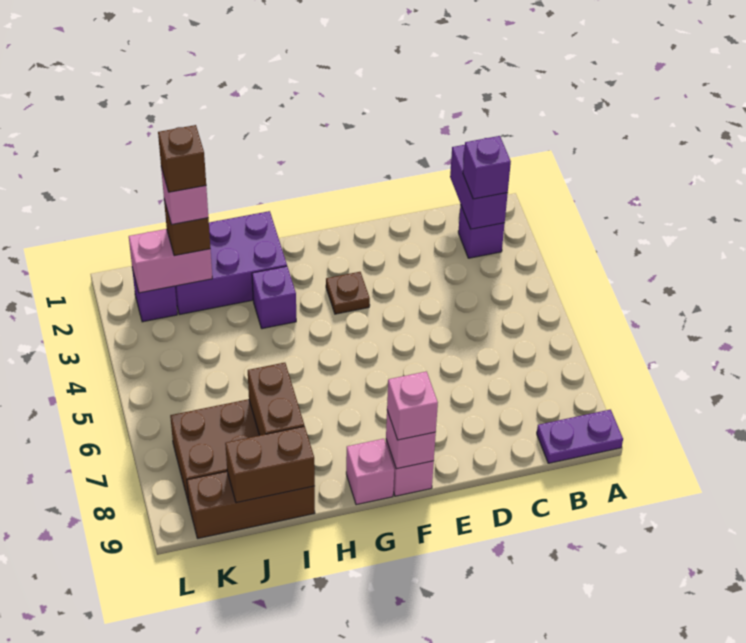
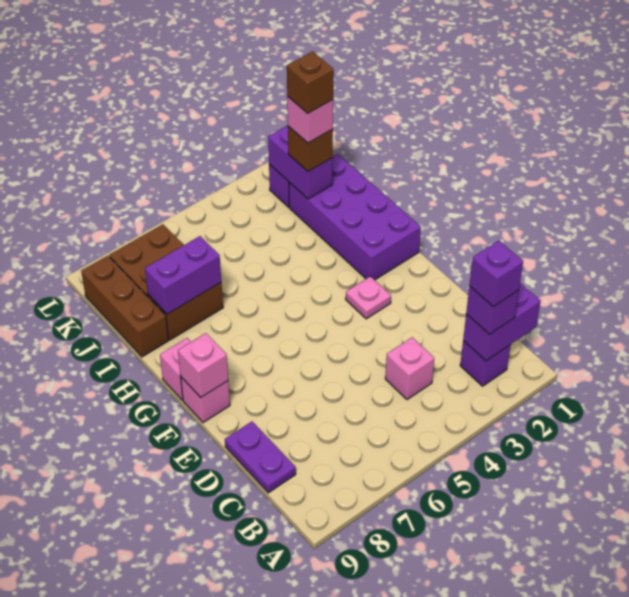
purple 1x2 plate [537,410,623,463] -> purple 1x2 plate moved to [225,422,296,493]
brown 1x1 plate [326,272,370,314] -> pink 1x1 plate [346,276,391,319]
pink 1x1 brick [387,372,438,440] -> pink 1x1 brick moved to [385,337,434,400]
purple 2x3 brick [175,211,287,315] -> purple 2x4 brick [289,154,421,280]
purple 1x1 brick [252,266,296,329] -> purple 1x1 brick moved to [469,241,523,307]
brown 1x2 brick [248,363,304,435] -> purple 1x2 brick [145,236,221,314]
brown 1x2 brick [225,426,315,503] -> none
pink 1x2 brick [129,229,212,293] -> purple 1x2 brick [268,125,333,199]

